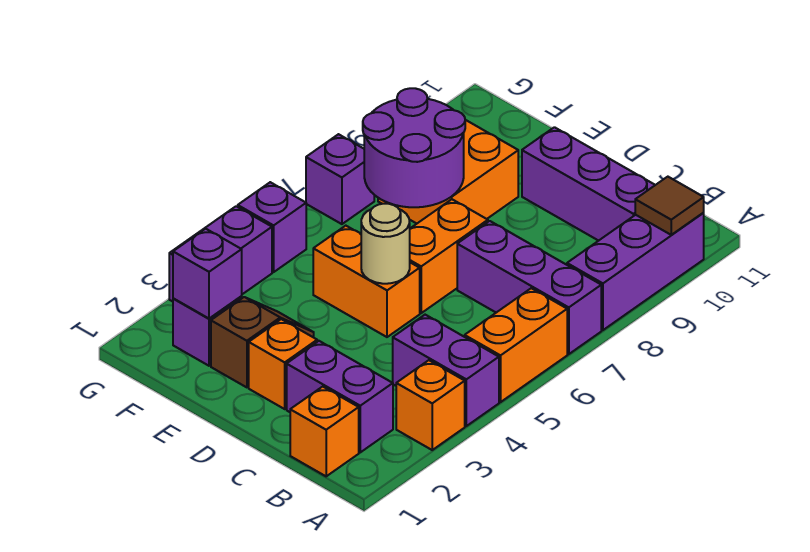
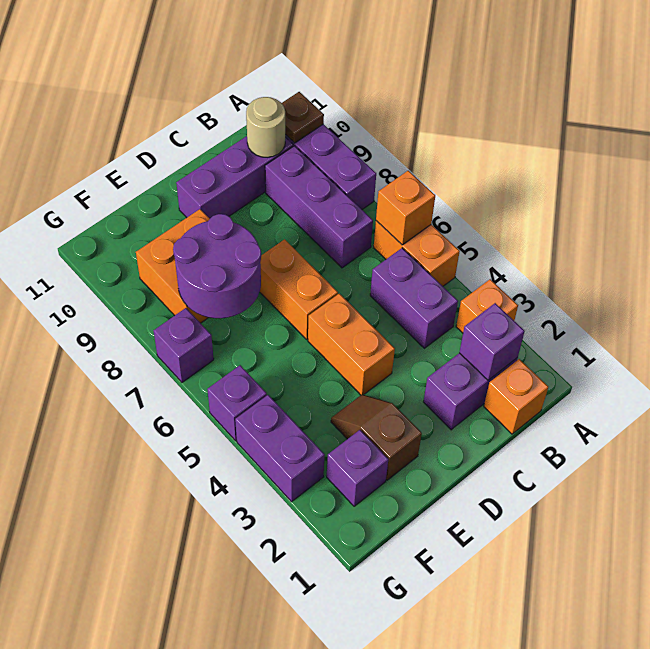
purple 1x2 brick [393,315,499,426] -> purple 1x2 brick turned to [370,248,458,348]
purple 1x3 brick [457,221,601,354] -> purple 1x3 brick turned to [265,146,373,268]
brown 1x1 tile [635,177,704,235] -> brown 1x1 plate [282,92,324,143]
orange 1x1 brick [249,319,317,409] -> orange 1x1 brick moved to [376,171,435,245]
orange 1x2 brick [313,226,420,337] -> orange 1x2 brick turned to [308,294,395,395]
tan 1x1 round brick [361,204,410,284] -> tan 1x1 round brick moved to [246,97,285,157]
purple 1x1 brick [173,229,242,318] -> purple 1x1 brick moved to [459,303,525,380]

